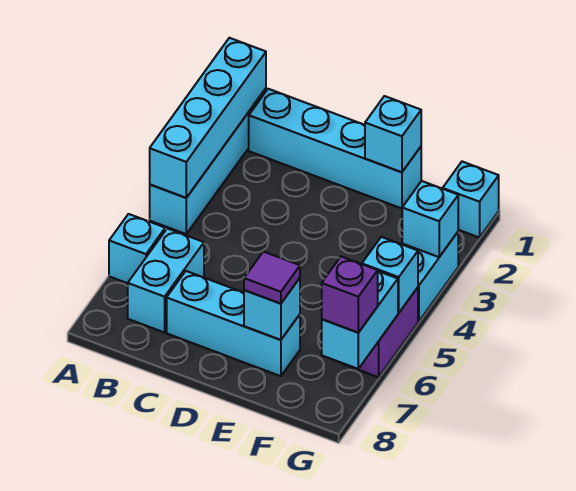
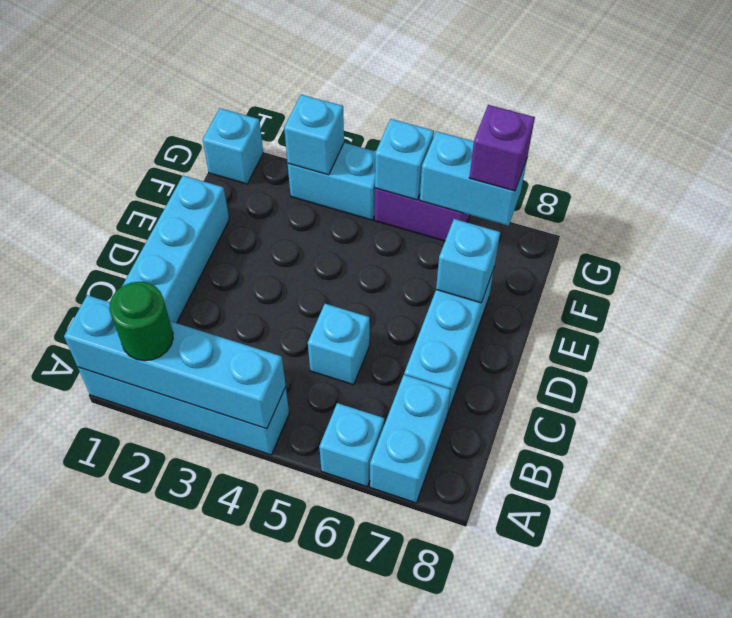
none -> green 1x1 round brick [110,282,173,361]
cyan 1x2 brick [128,228,204,333] -> cyan 1x2 brick turned to [370,375,451,503]
cyan 1x1 brick [365,96,421,172] -> cyan 1x1 brick moved to [308,304,370,385]
purple 1x1 tile [244,252,300,303] -> none

